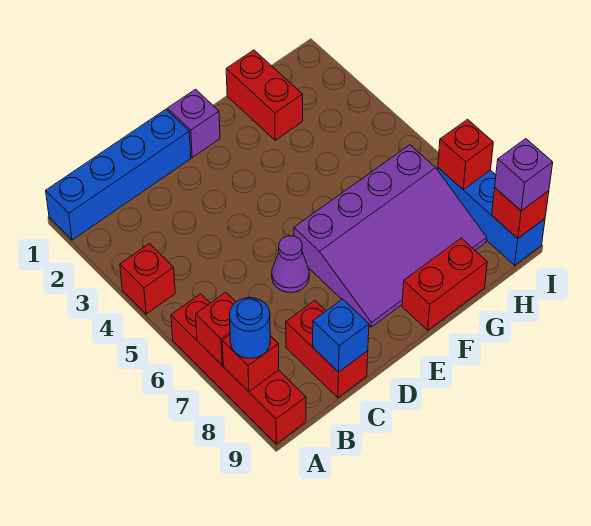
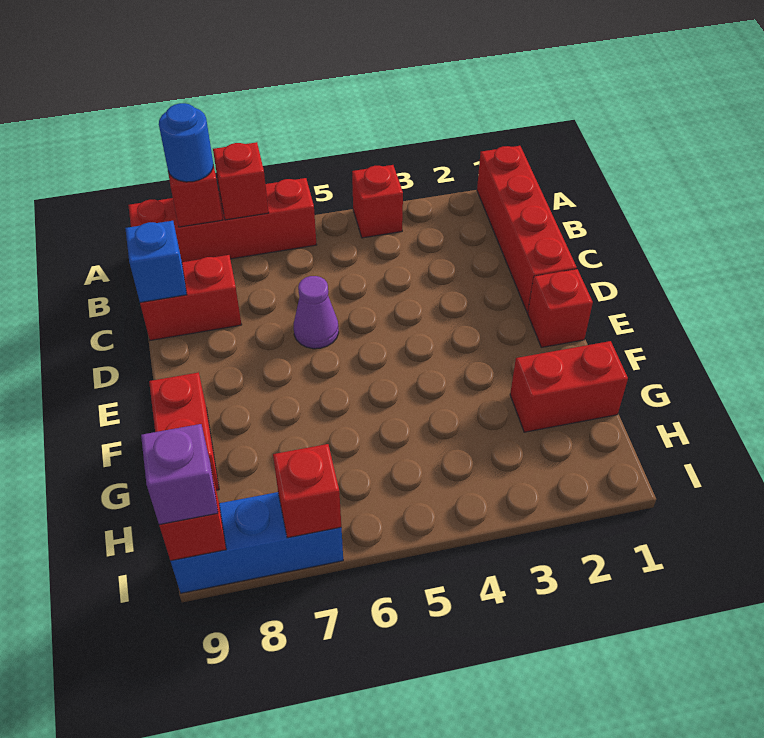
blue 1x4 brick [46,109,191,240] -> red 1x4 brick [477,146,577,313]
purple 1x1 brick [167,89,220,157] -> red 1x1 brick [528,269,593,347]
purple 3x4 slope [294,145,487,327] -> none

